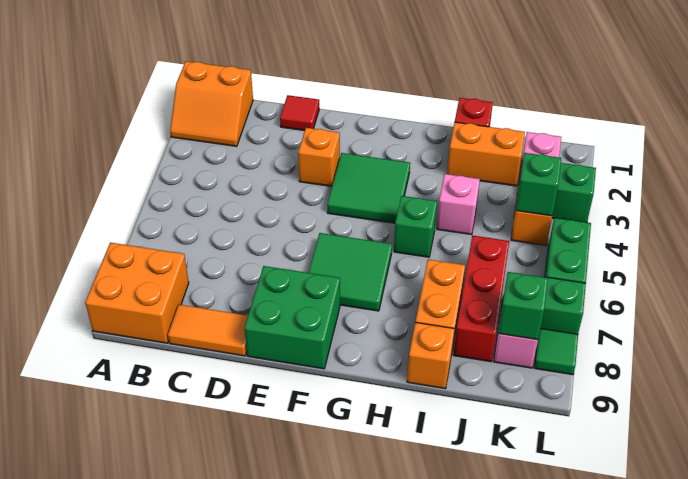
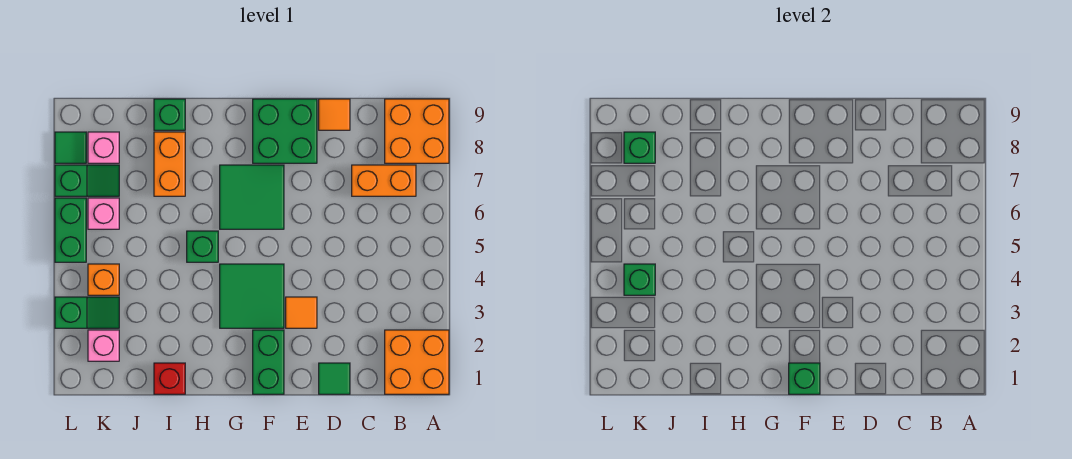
orange 2x2 slope [170,61,253,146] -> orange 2x2 brick [385,330,449,394]
orange 1x2 tile [168,305,248,356] -> orange 1x1 tile [319,99,350,130]
red 1x1 tile [280,95,319,131] -> green 1x1 tile [319,363,350,394]
orange 1x1 brick [298,128,340,186] -> orange 1x1 tile [286,297,317,328]
none -> green 1x2 brick [253,330,284,394]
none -> green 1x1 brick [789,363,820,394]
orange 1x2 brick [447,122,525,186] -> orange 1x2 brick moved to [352,165,416,196]
pink 1x1 brick [437,174,480,235] -> pink 1x1 brick moved to [88,198,119,229]
orange 1x1 brick [407,322,454,389] -> green 1x1 brick [154,99,185,130]
red 1x3 brick [454,235,509,362] -> none

